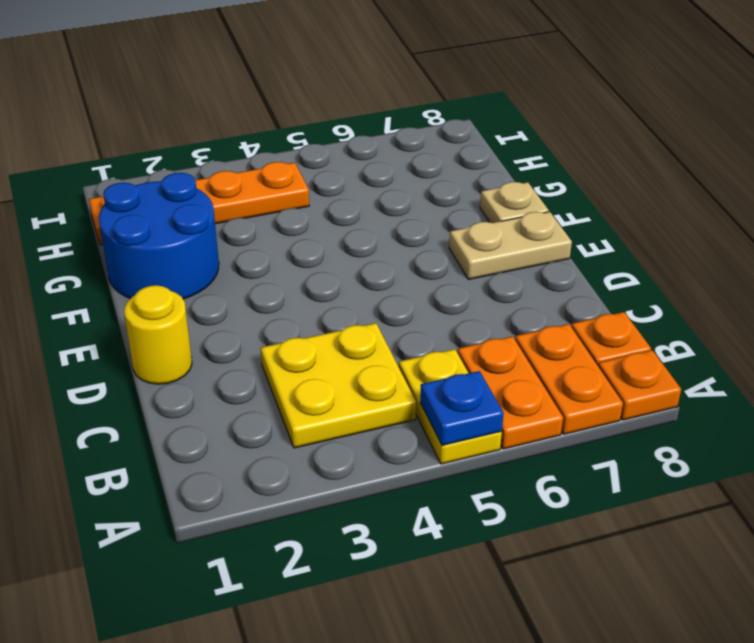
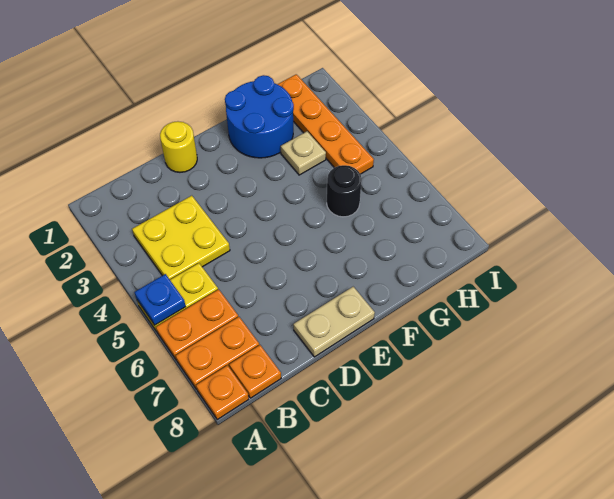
tan 1x2 plate [449,212,572,280] -> tan 1x2 plate turned to [293,287,375,357]
tan 1x1 plate [480,182,549,223] -> tan 1x1 plate moved to [281,131,326,175]
none -> black 1x1 round brick [327,165,362,217]

